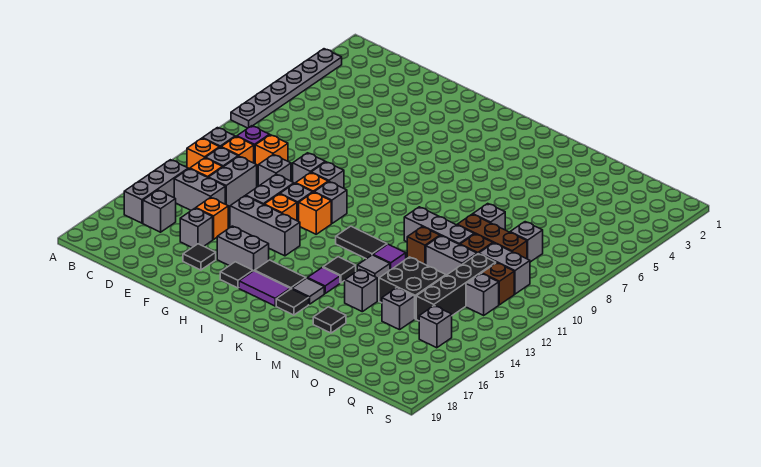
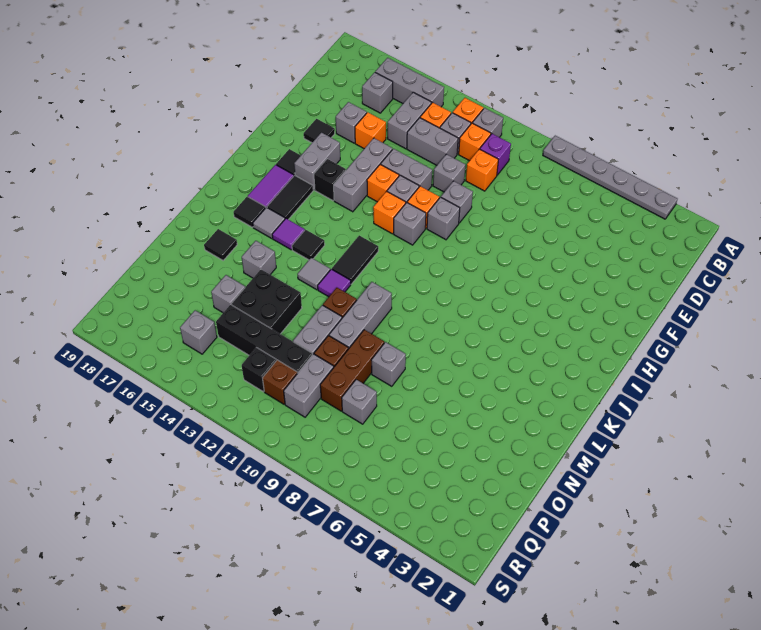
none -> black 1x1 brick [314,159,346,201]
grey 1x1 brick [466,273,499,315] -> black 1x1 brick [242,347,276,392]

